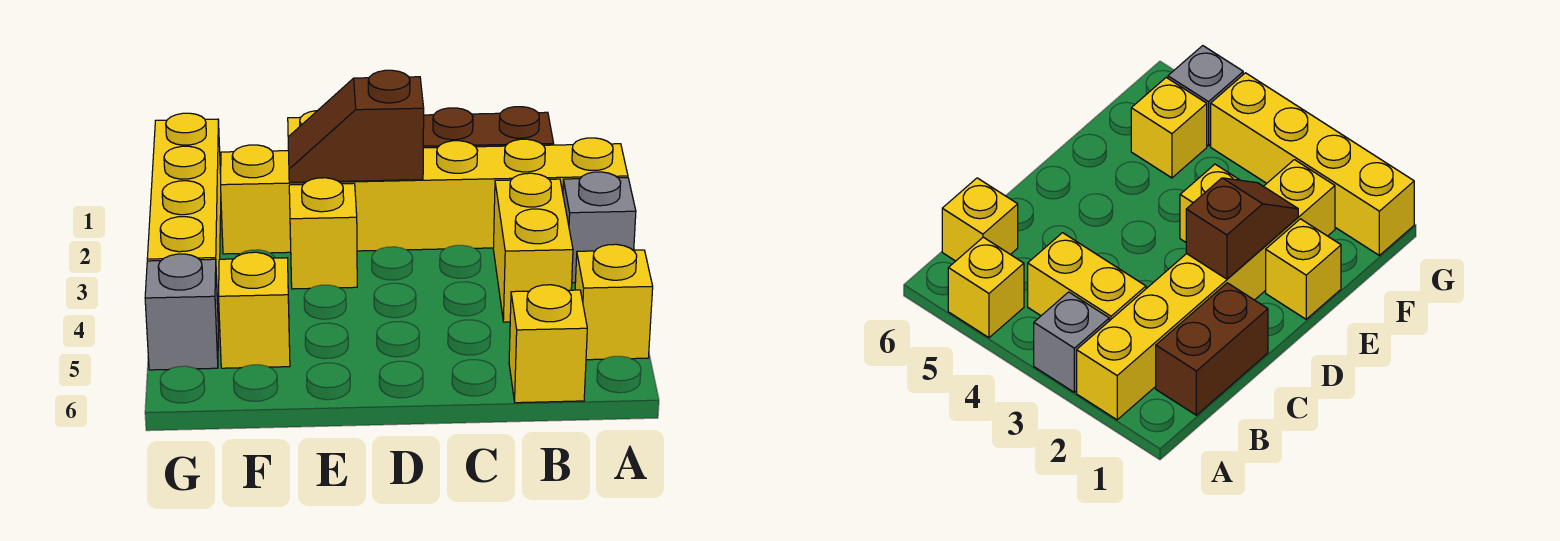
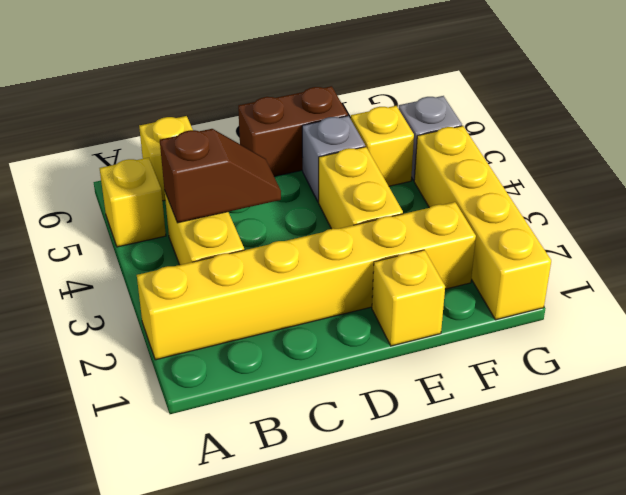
grey 1x1 brick [563,172,636,283] -> grey 1x1 brick moved to [302,116,365,202]
brown 1x2 brick [423,107,554,148] -> brown 1x2 brick moved to [238,86,348,176]
brown 1x2 slope [288,70,424,182] -> brown 1x2 slope moved to [160,129,281,223]
yellow 1x1 brick [289,178,357,289] -> yellow 1x2 brick [319,147,403,229]

